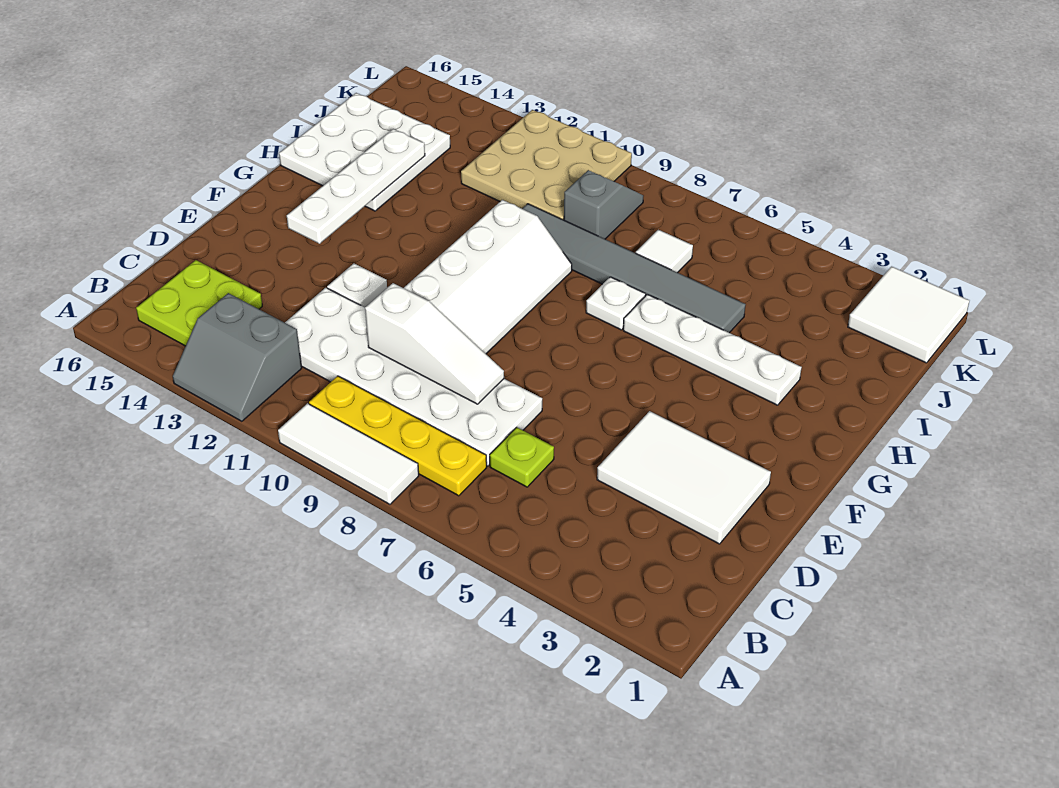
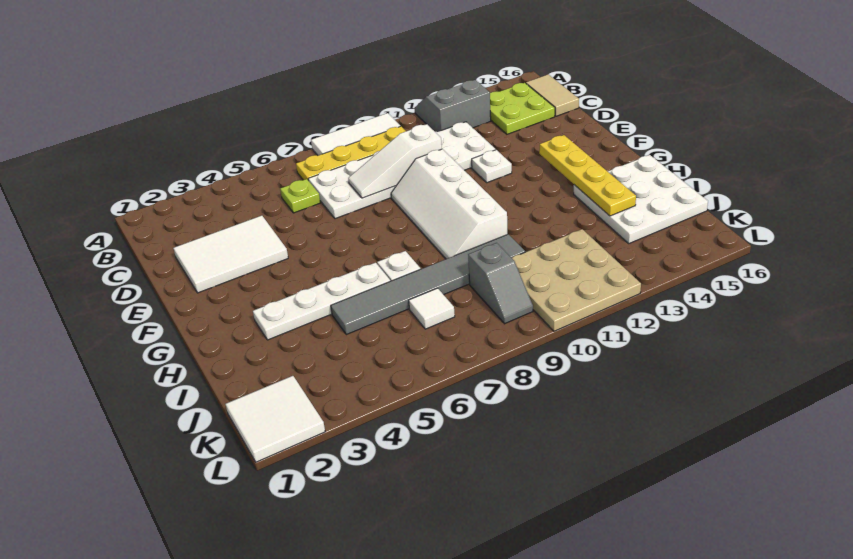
none -> tan 1x2 tile [526,74,579,116]
white 1x4 plate [287,129,425,244] -> yellow 1x4 plate [539,135,636,216]

